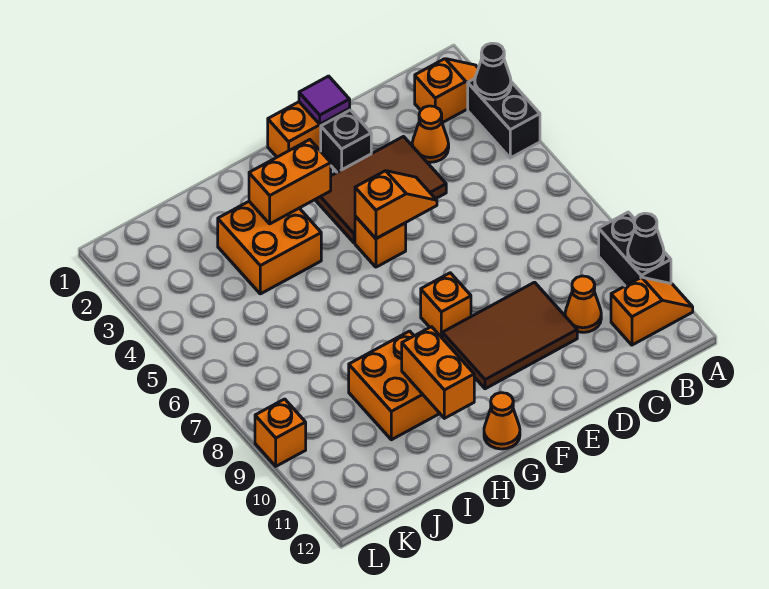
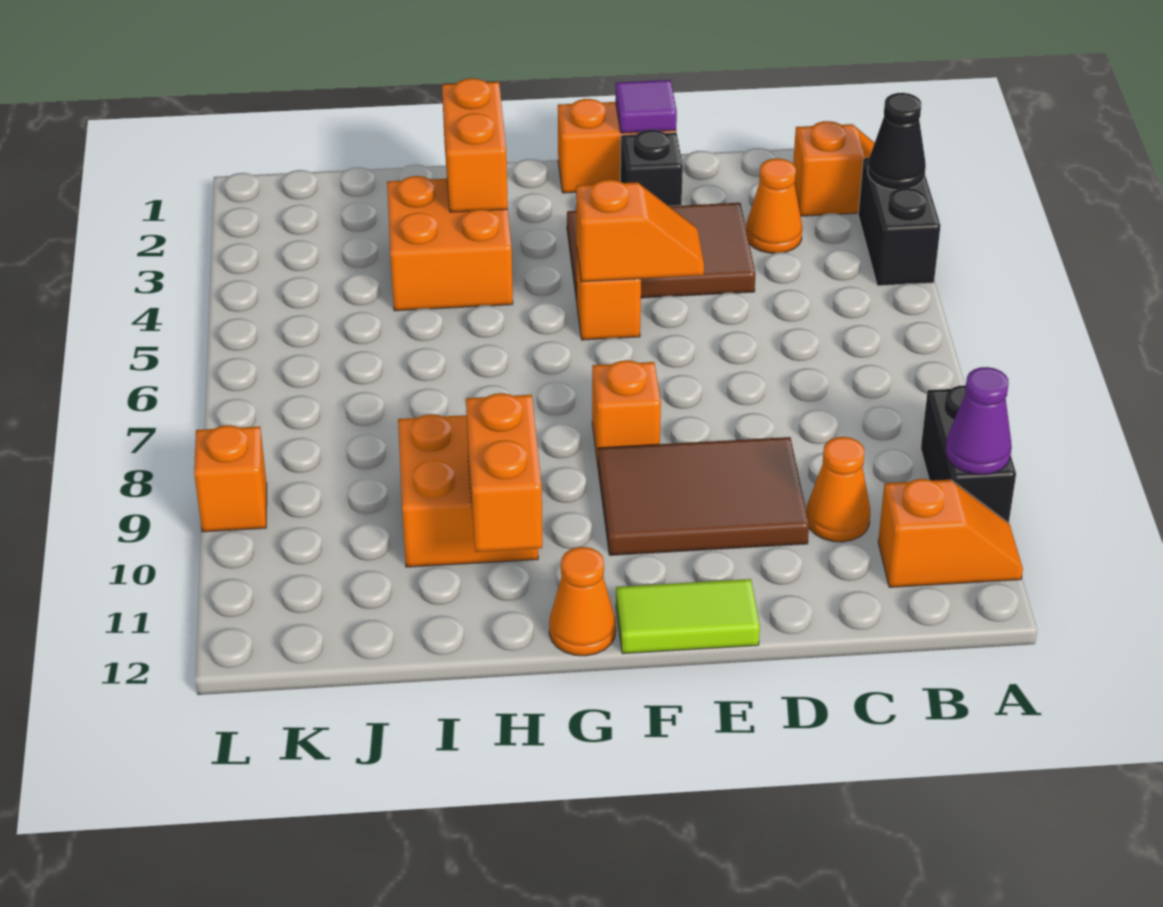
black 1x1 cone [628,213,664,270] -> purple 1x1 cone [946,367,1012,475]
none -> lime 1x2 tile [616,579,760,654]
orange 1x2 brick [249,140,331,224] -> orange 1x2 brick turned to [442,78,508,212]

